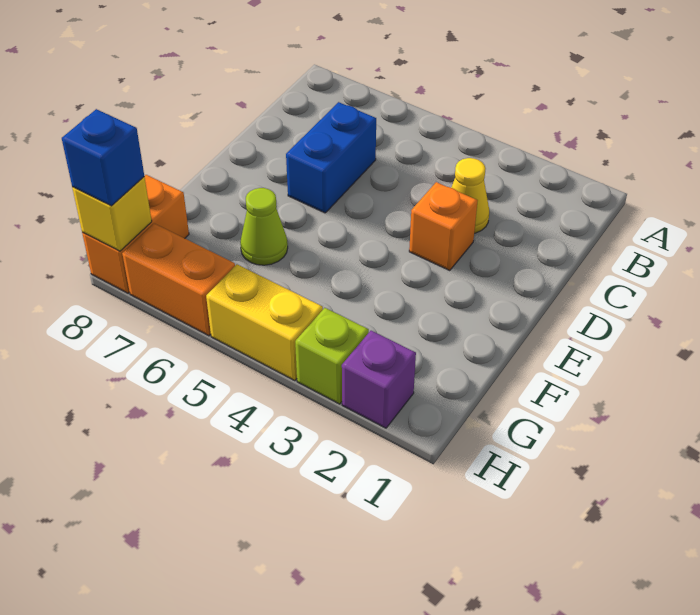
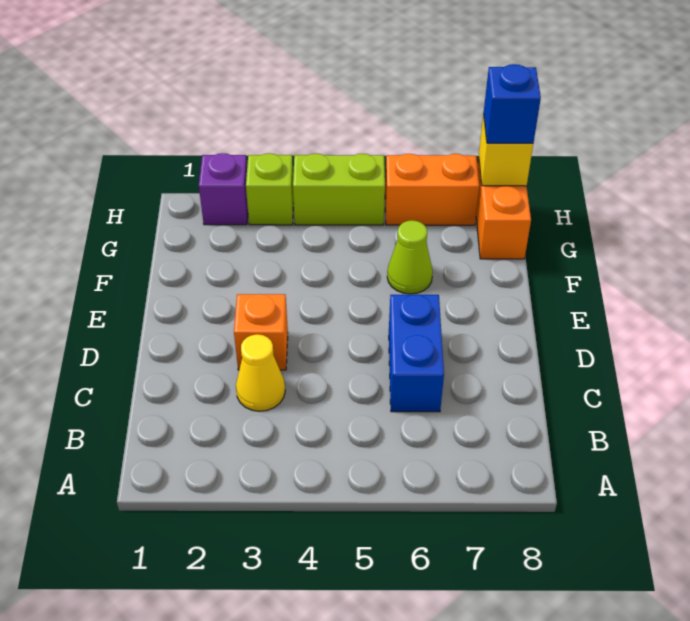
yellow 1x2 brick [206,264,323,381] -> lime 1x2 brick [293,153,385,225]

